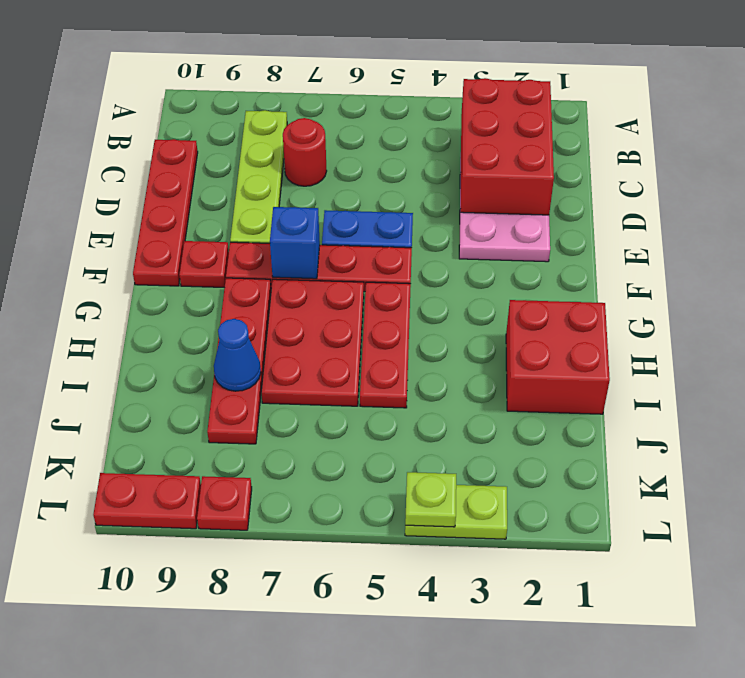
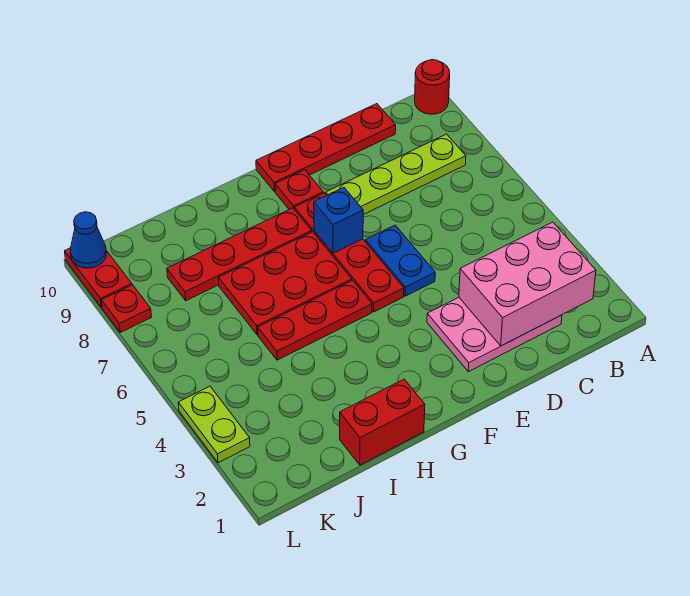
red 2x3 brick [460,78,554,215] -> pink 2x3 brick [459,222,596,346]
red 1x1 round brick [283,118,327,186] -> red 1x1 round brick moved to [415,60,450,114]
red 2x2 brick [506,300,610,414] -> red 1x2 brick [340,379,425,465]
blue 1x1 cone [214,319,261,391] -> blue 1x1 cone moved to [70,212,106,268]
lime 1x1 plate [405,472,456,527] -> none

